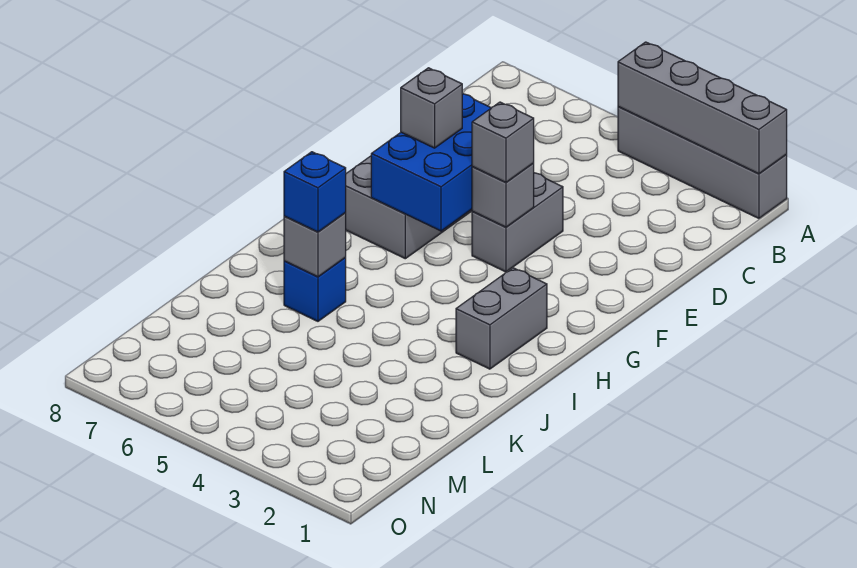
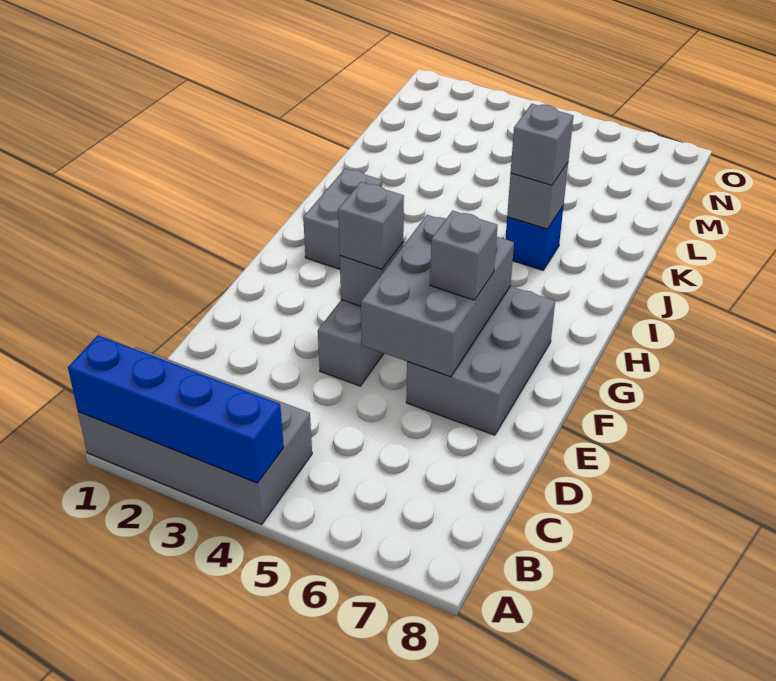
grey 1x4 brick [618,107,787,218] -> grey 2x4 brick [78,347,312,524]
grey 1x4 brick [618,42,787,174] -> blue 1x4 brick [68,335,284,483]
blue 2x3 brick [371,94,491,231] -> grey 2x3 brick [361,215,514,377]
blue 1x1 brick [284,152,346,232] -> grey 1x1 brick [511,104,574,185]

